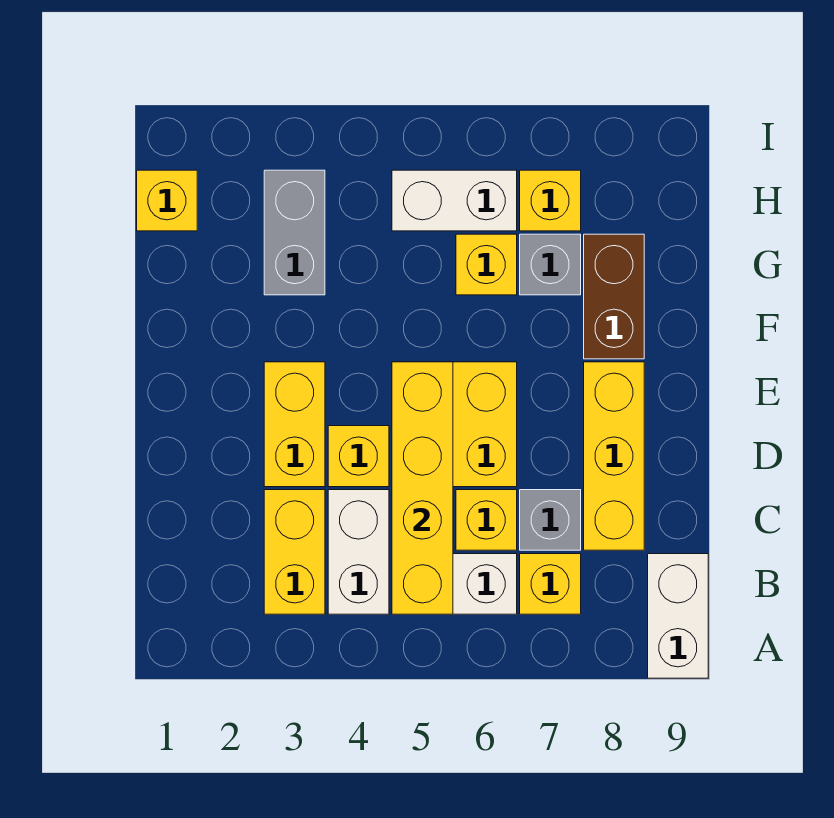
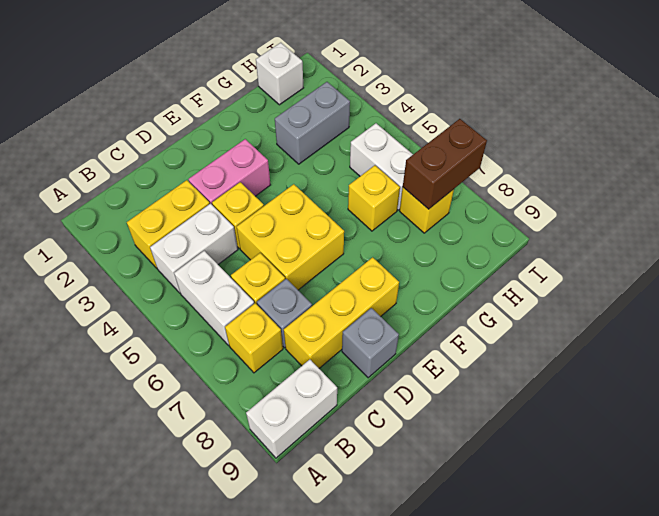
yellow 1x4 brick [392,362,453,614] -> none
yellow 1x2 brick [264,362,325,487] -> pink 1x2 brick [188,139,271,204]
brown 1x2 brick [584,234,644,359] -> brown 1x2 brick moved to [403,119,487,209]
grey 1x1 brick [520,234,581,295] -> grey 1x1 brick moved to [342,308,399,378]
yellow 1x1 brick [137,170,197,231] -> white 1x1 brick [256,43,303,105]

